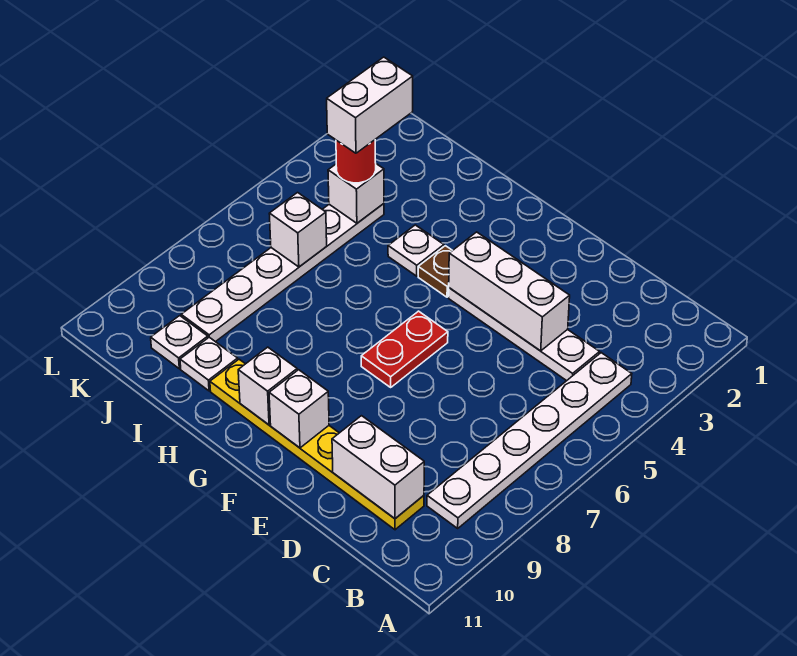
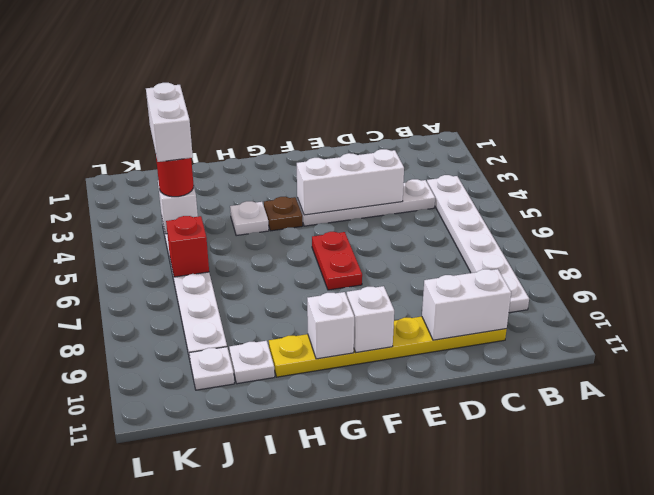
white 1x1 brick [269,193,327,267] -> red 1x1 brick [166,216,209,277]

